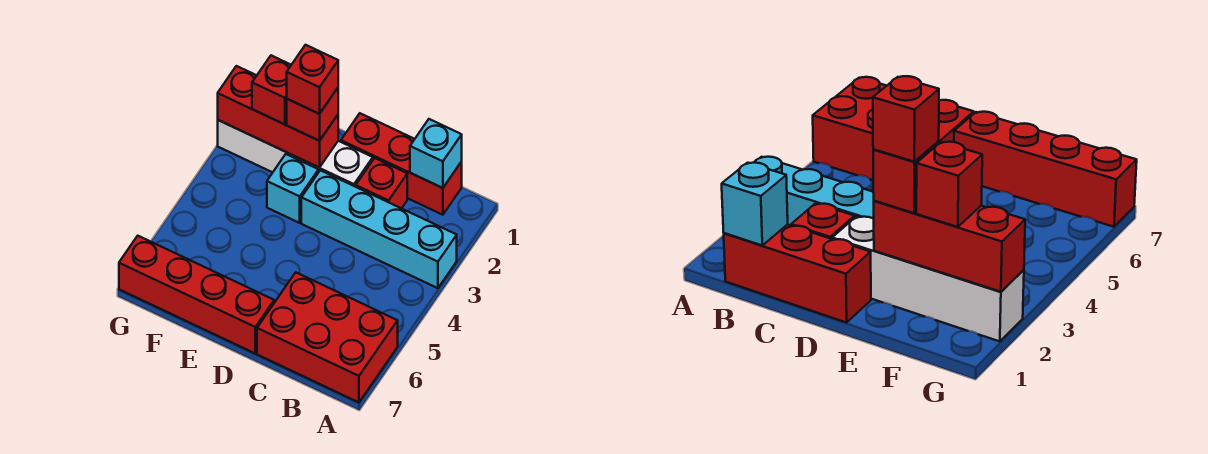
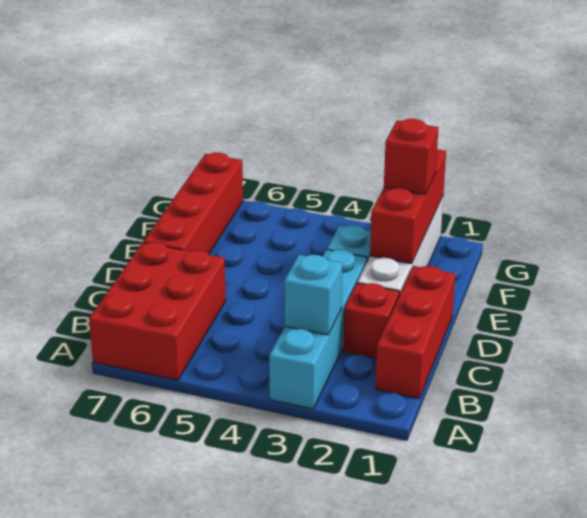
cyan 1x1 brick [410,119,462,188] -> cyan 1x1 brick moved to [284,255,342,335]
red 1x1 brick [287,88,338,141] -> none
red 1x1 brick [287,45,338,114] -> none

